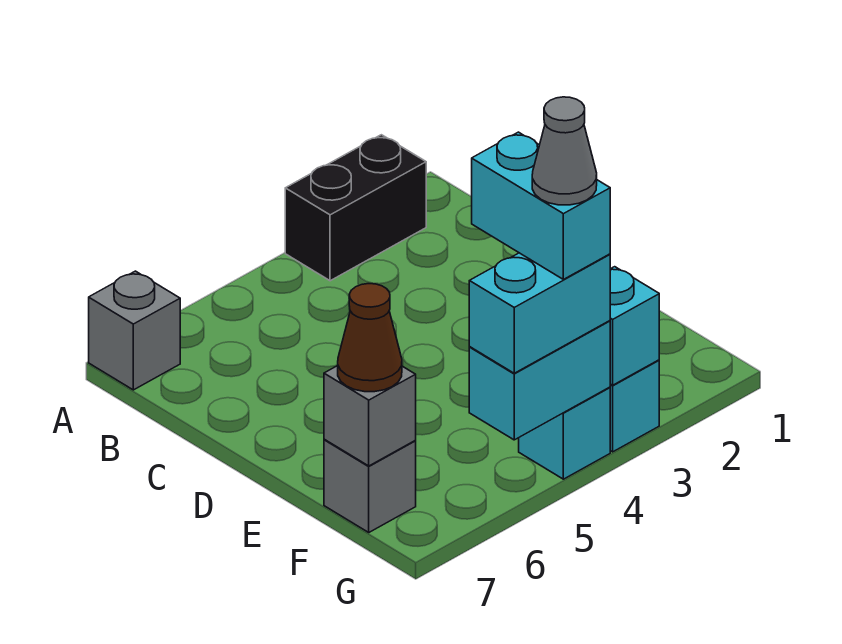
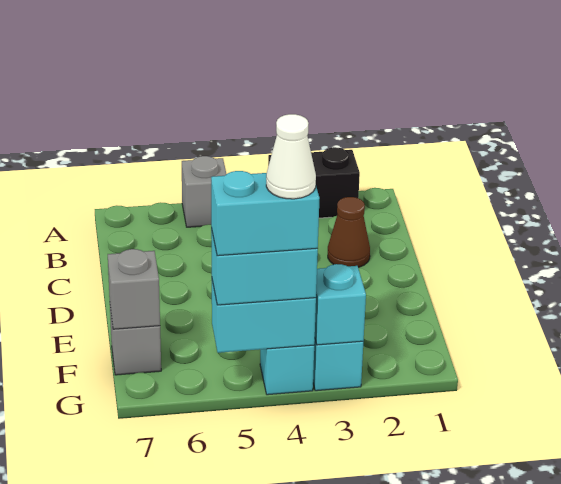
grey 1x1 brick [89,271,180,390] -> grey 1x1 brick moved to [182,156,226,227]
cyan 1x2 brick [472,132,610,279] -> cyan 1x2 brick turned to [211,171,320,256]
brown 1x1 cone [338,284,402,392] -> brown 1x1 cone moved to [328,197,370,268]
grey 1x1 cone [532,97,597,205] -> white 1x1 cone [266,114,316,199]

